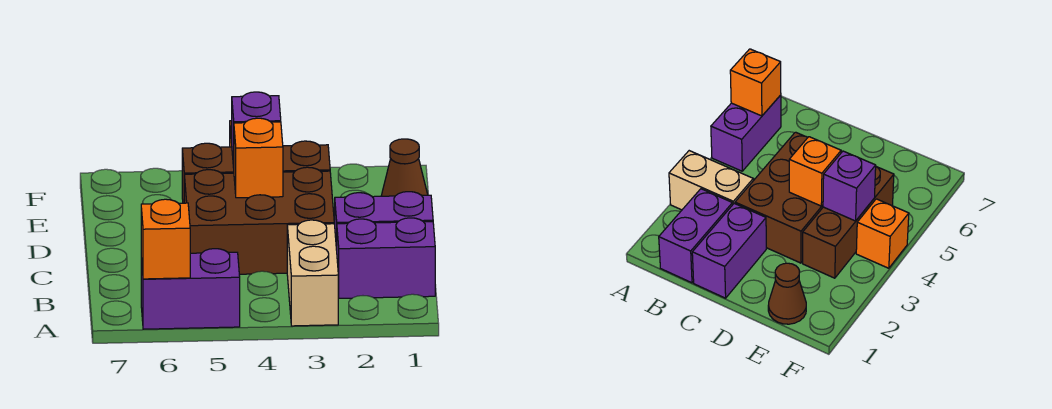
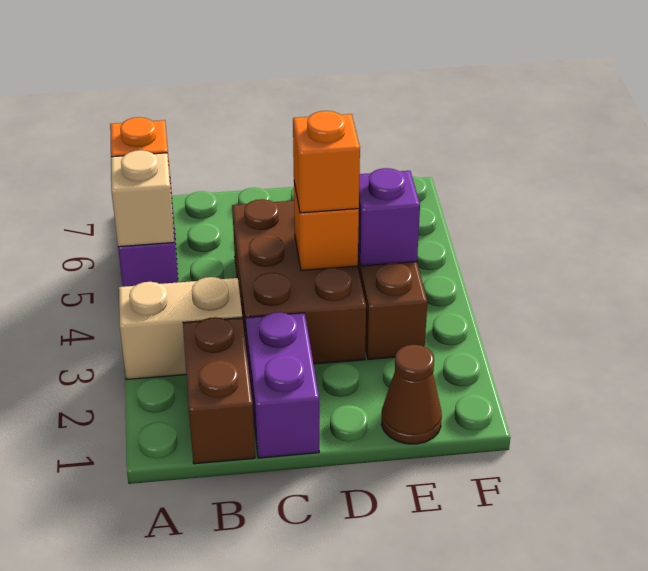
none -> tan 1x1 brick [111,150,174,247]
purple 1x2 brick [337,218,435,298] -> brown 1x2 brick [183,317,255,464]
orange 1x1 brick [856,199,909,268] -> orange 1x1 brick moved to [293,111,360,213]

